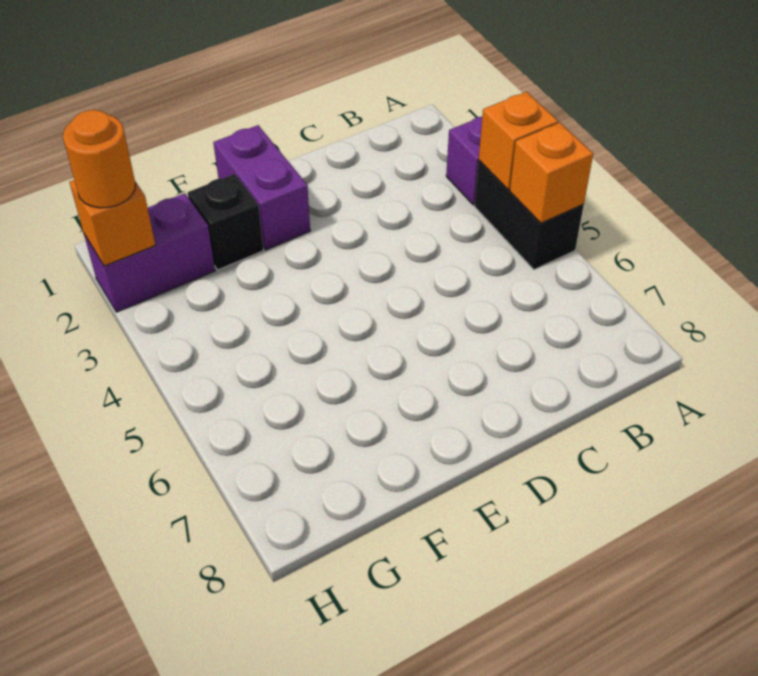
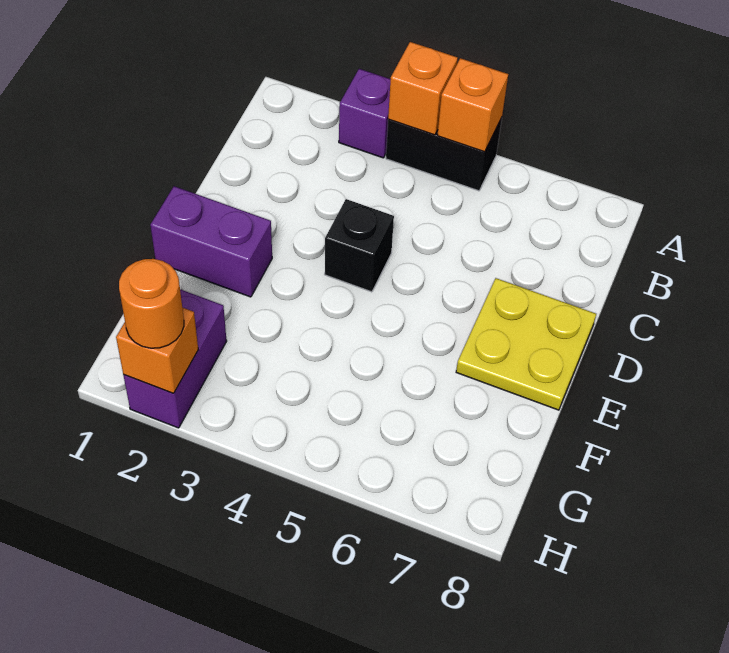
none -> yellow 2x2 plate [456,278,596,410]
black 1x1 brick [188,174,263,270] -> black 1x1 brick moved to [325,199,394,292]

